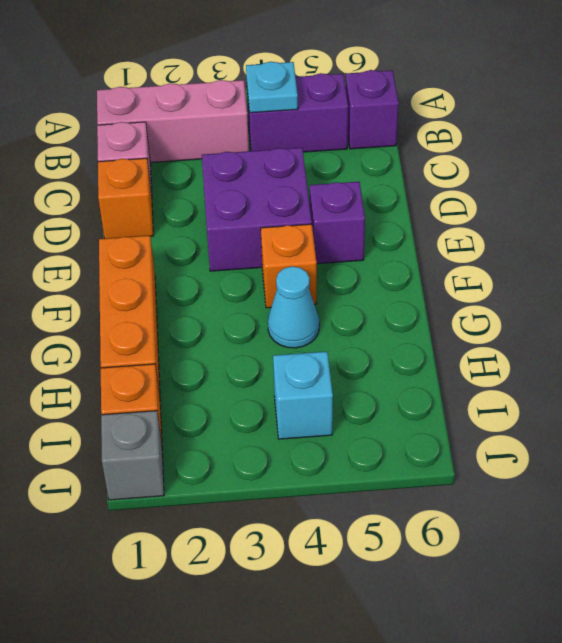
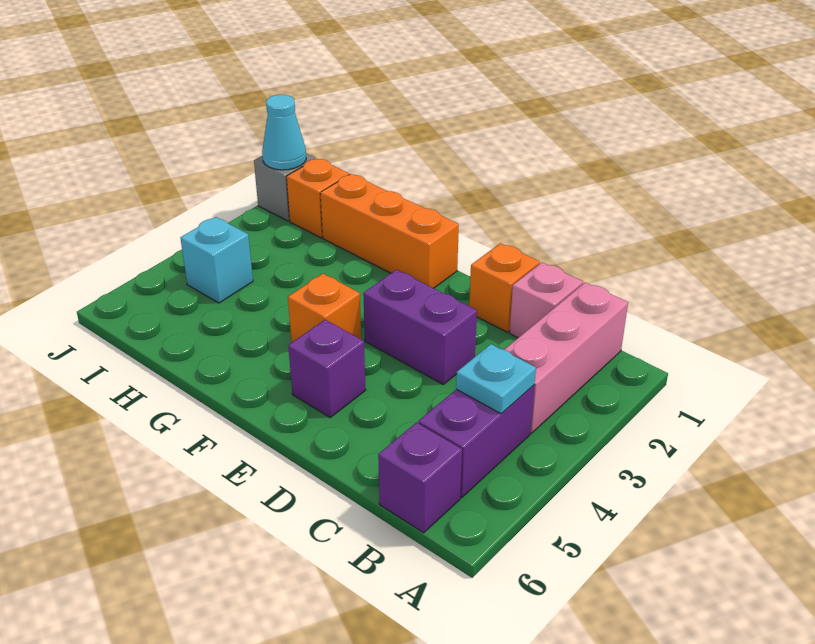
purple 2x2 brick [202,148,312,271] -> purple 1x2 brick [363,270,477,384]
cyan 1x1 cone [268,266,319,348] -> cyan 1x1 cone moved to [262,95,306,170]

